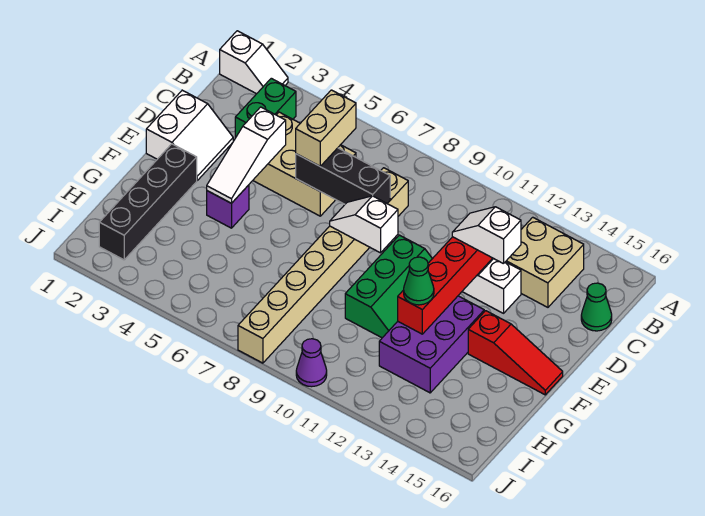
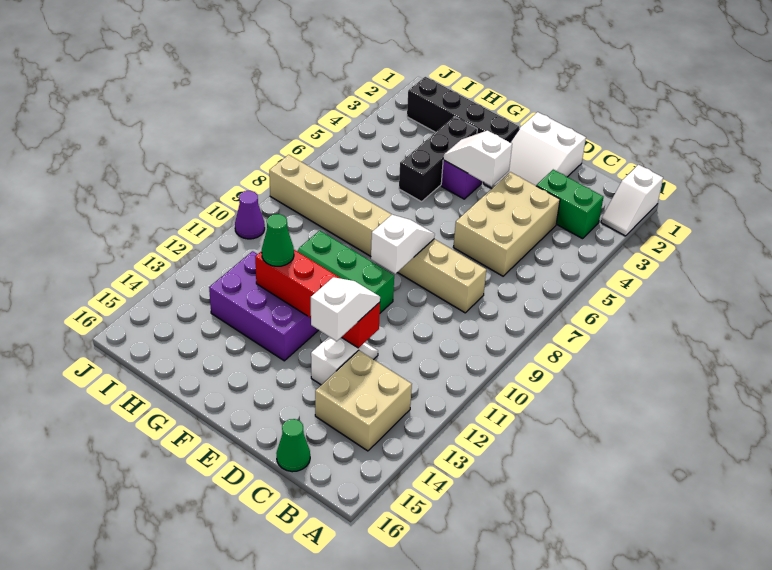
tan 1x2 brick [296,90,356,166] -> none
white 2x2 slope [146,90,233,180] -> white 2x3 slope [483,112,586,188]
white 1x3 slope [207,107,286,203] -> white 1x2 slope [443,131,512,186]
black 1x3 brick [296,148,390,204] -> black 1x3 brick moved to [399,117,477,202]
red 1x3 slope [468,311,563,395] -> none

